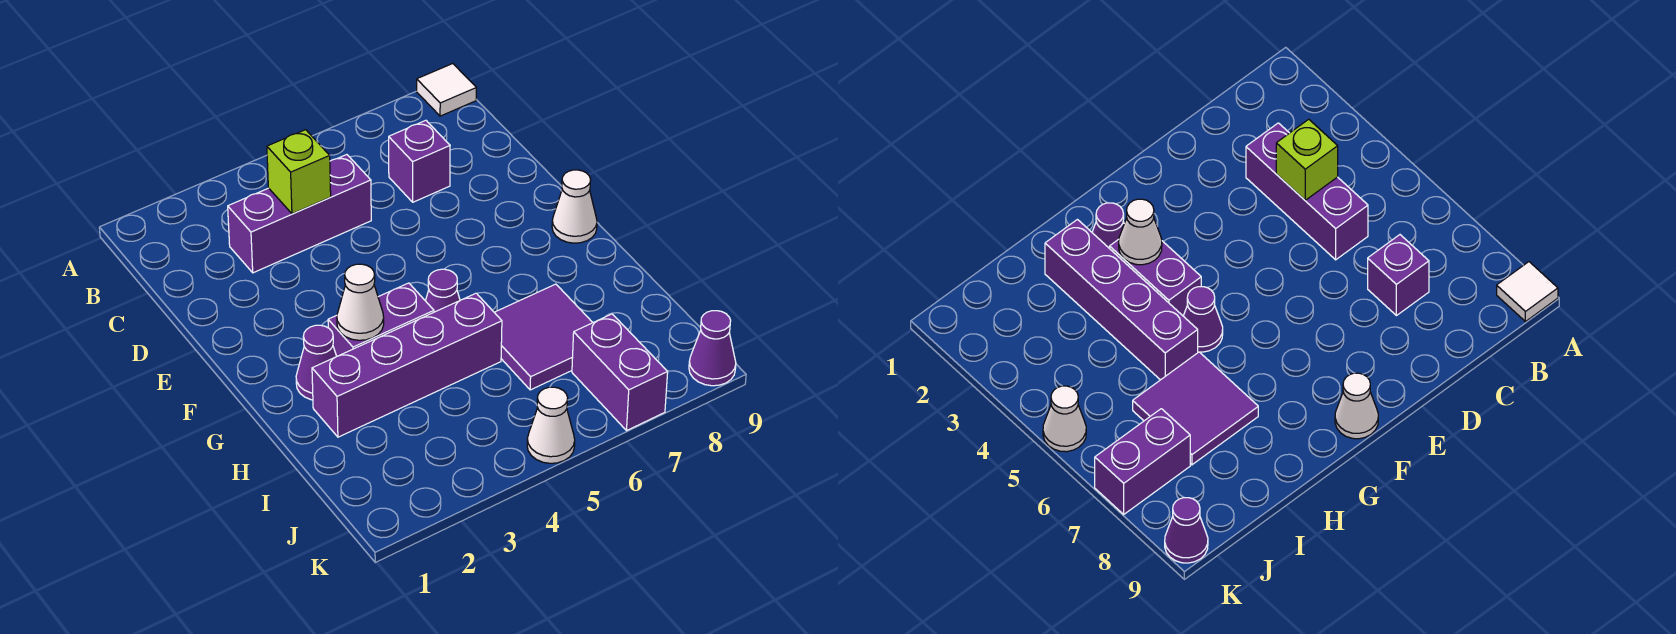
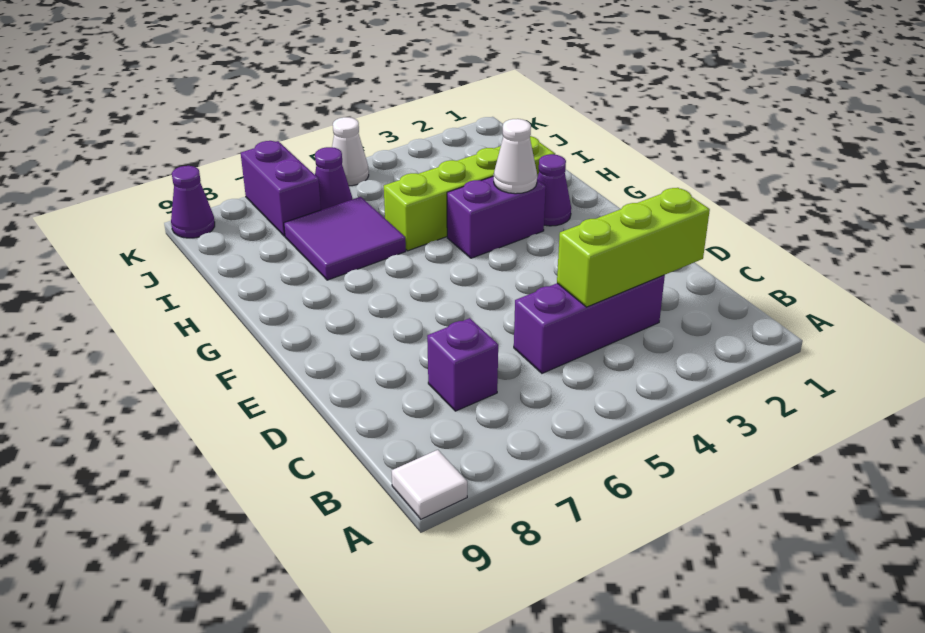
lime 1x1 brick [267,130,331,214] -> lime 1x3 brick [557,188,710,307]
white 1x1 cone [552,170,597,243] -> none
purple 1x1 cone [425,269,460,312] -> purple 1x1 cone moved to [315,147,352,210]
purple 1x4 brick [312,293,502,437] -> lime 1x4 brick [384,136,555,251]

